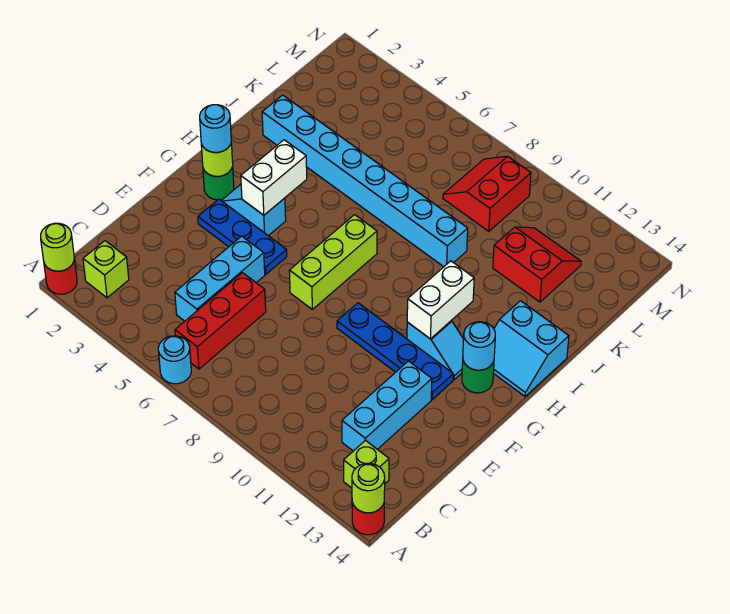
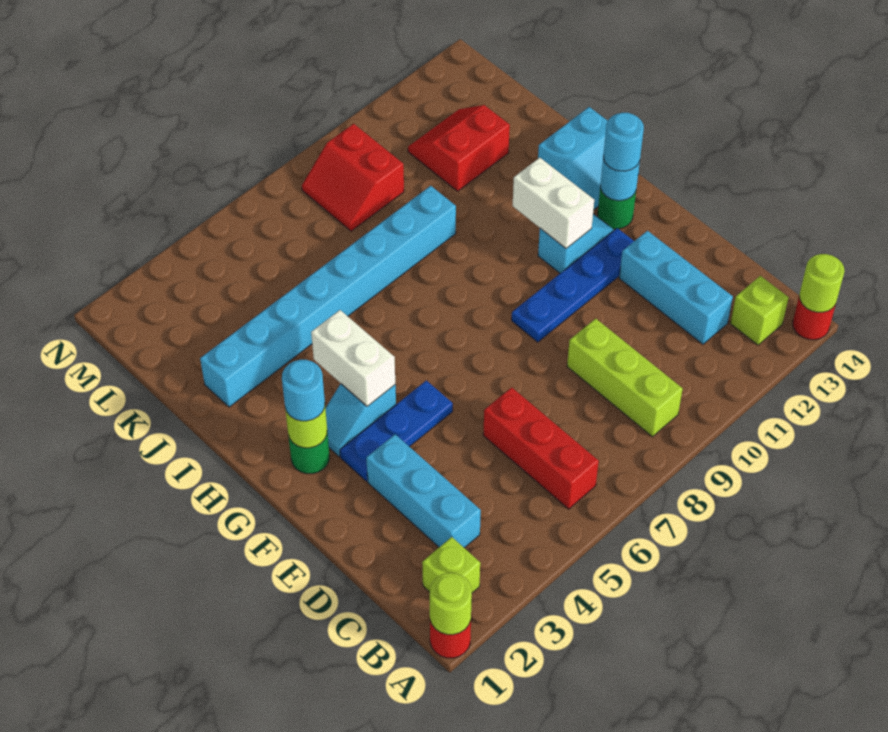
cyan 1x1 round brick [158,336,191,384] -> cyan 1x1 round brick moved to [603,113,644,171]
cyan 1x3 brick [175,236,265,321] -> cyan 1x3 brick moved to [366,434,481,548]
lime 1x3 brick [289,215,377,309] -> lime 1x3 brick moved to [567,319,683,437]

